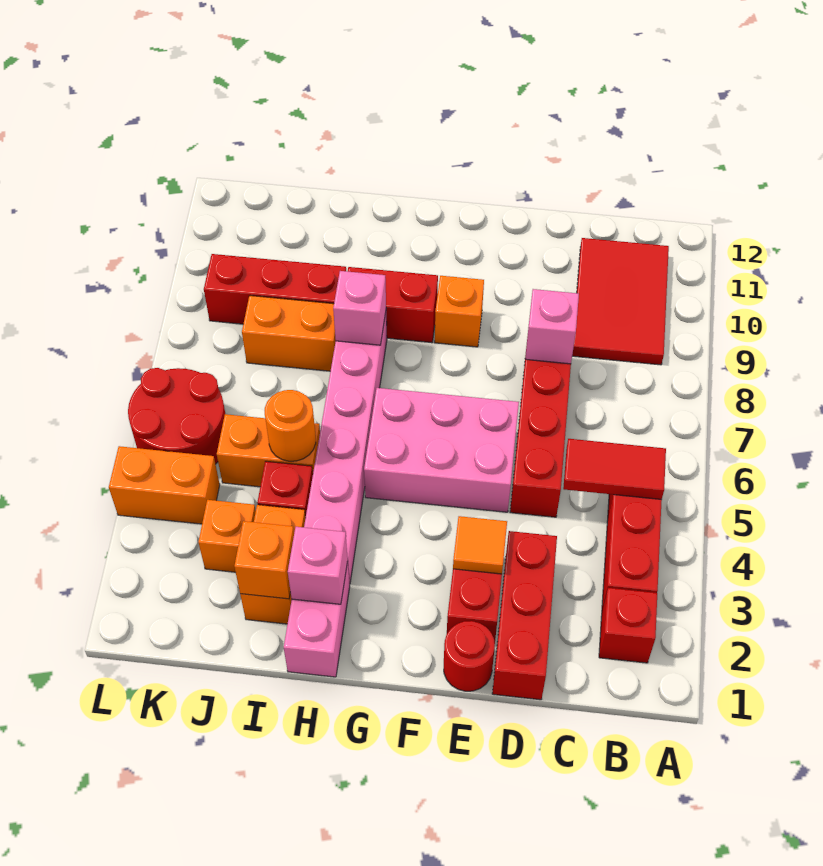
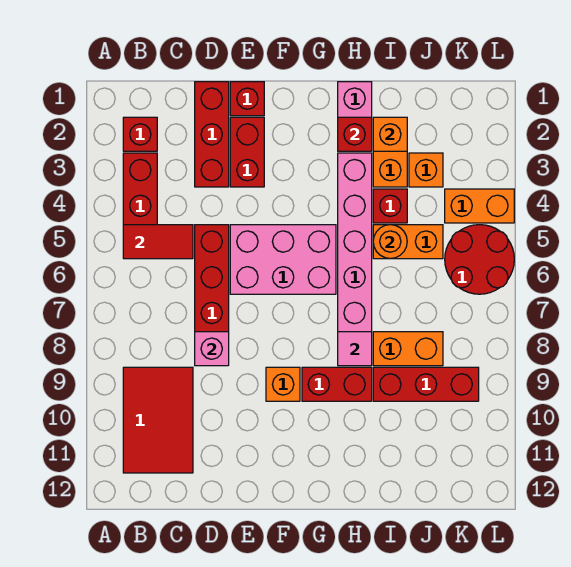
red 1x1 round brick [444,621,495,691] -> red 1x1 brick [230,82,264,116]
orange 1x1 tile [453,516,507,574] -> none
pink 1x1 brick [288,527,348,604] -> red 1x1 brick [338,117,372,151]
pink 1x1 brick [333,271,386,345] -> pink 1x1 tile [338,332,372,366]

